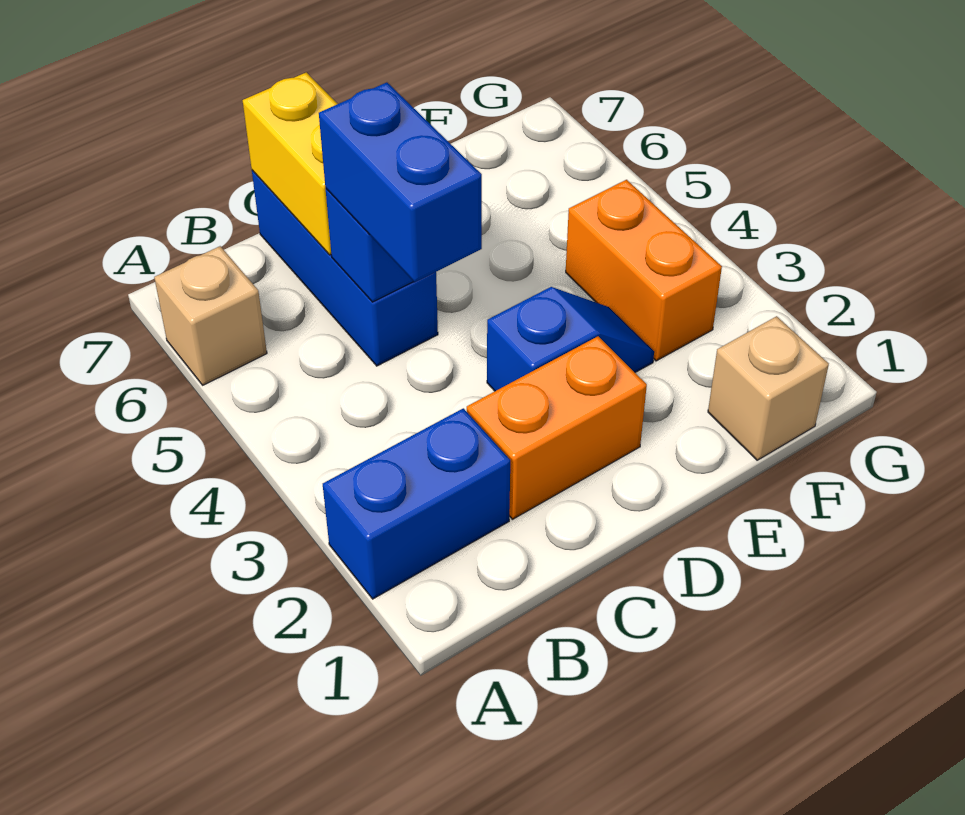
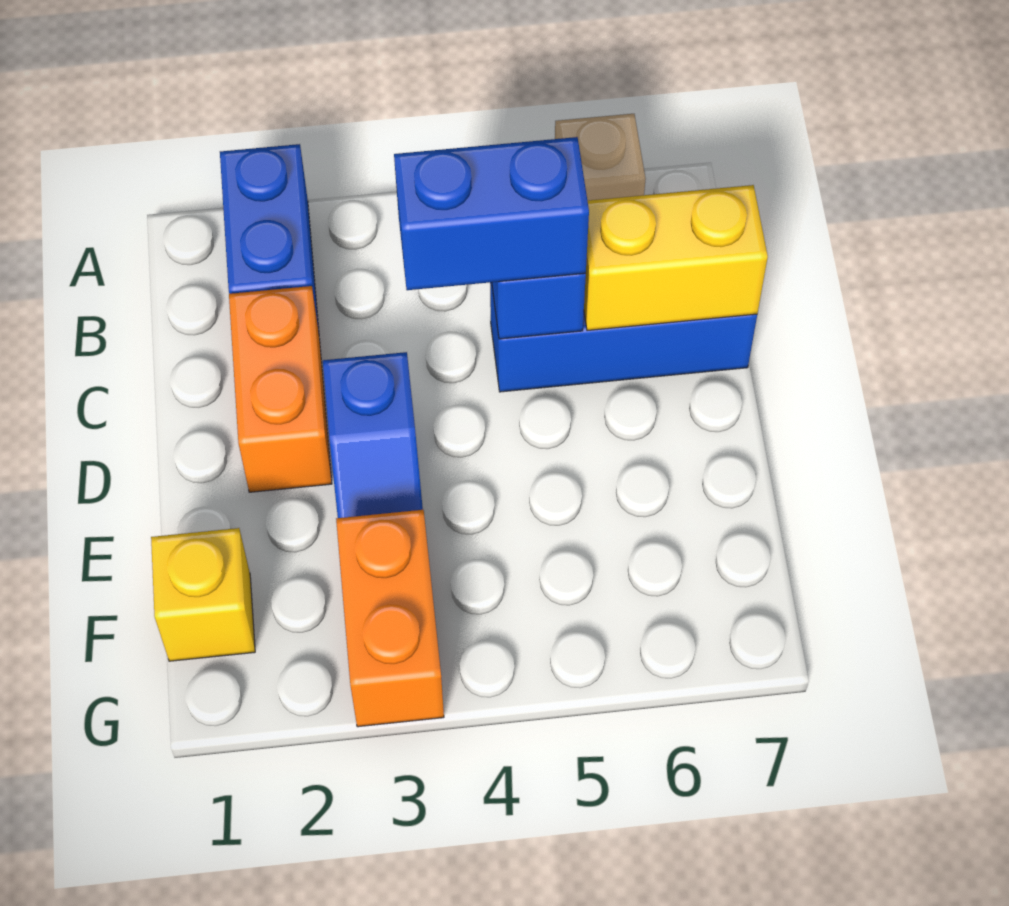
tan 1x1 brick [708,316,829,460] -> yellow 1x1 brick [151,528,255,661]
orange 1x2 brick [566,180,722,361] -> orange 1x2 brick turned to [336,510,444,727]

